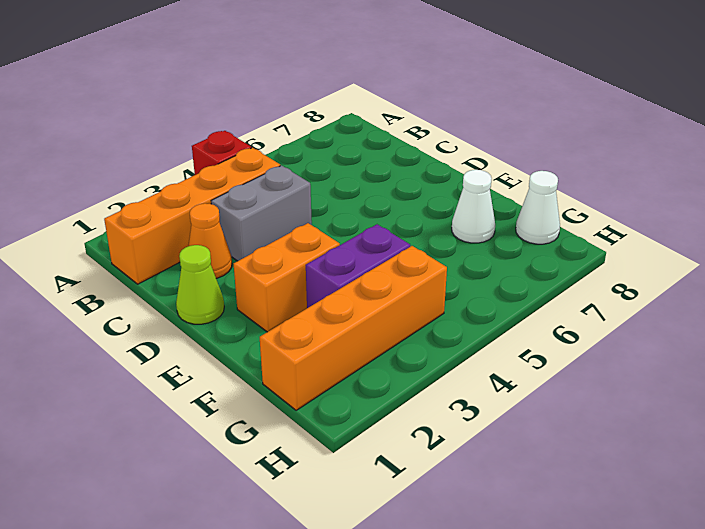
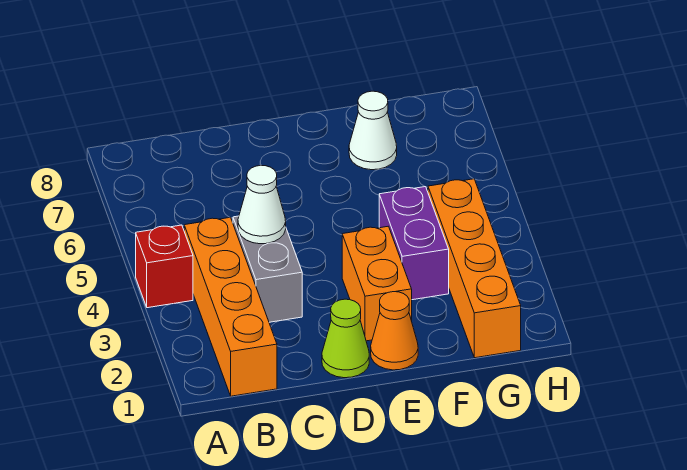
orange 1x1 cone [188,203,232,278] -> orange 1x1 cone moved to [371,292,418,370]
white 1x1 cone [516,171,560,244] -> white 1x1 cone moved to [238,165,286,244]

